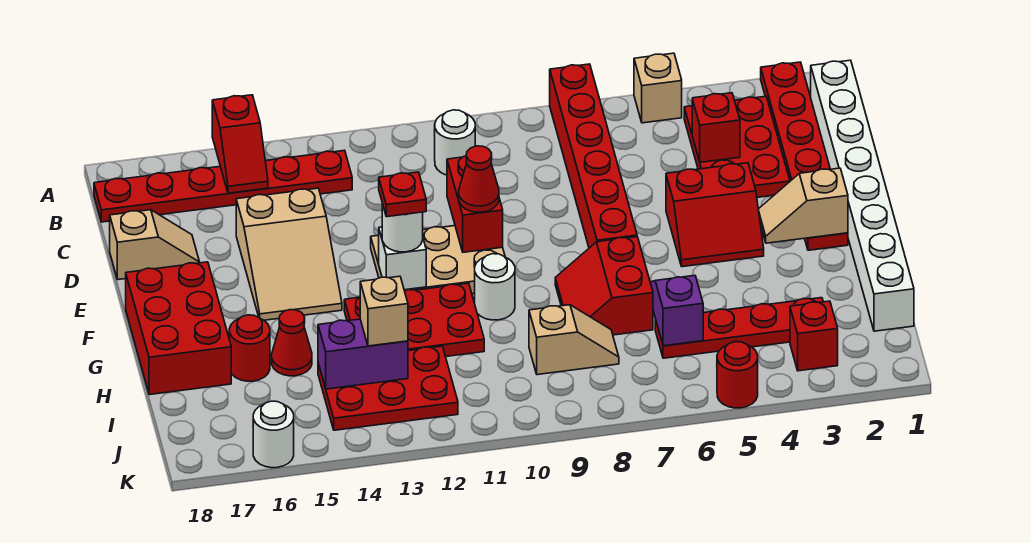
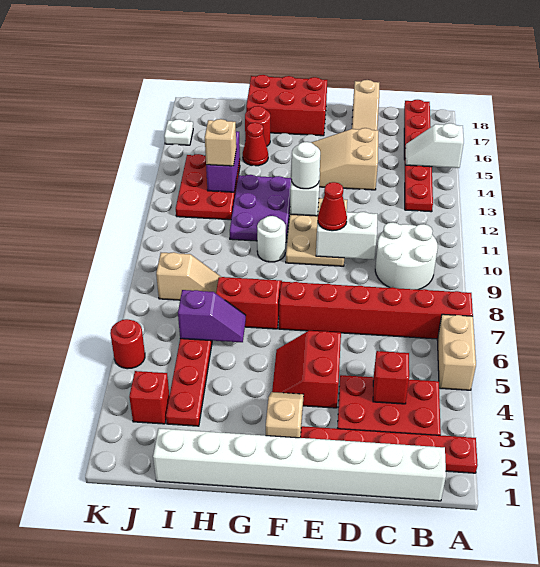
tan 1x1 brick [634,53,682,123] -> tan 1x2 brick [437,314,476,390]
red 1x2 slope [212,95,268,193] -> white 1x2 slope [405,123,464,168]
white 1x1 round brick [434,110,475,175] -> white 2x2 round brick [375,223,438,290]
red 1x2 brick [447,156,503,252] -> white 1x2 brick [316,211,377,260]
red 1x1 plate [379,172,426,217] -> none
red 2x3 plate [344,283,484,357] -> purple 2x3 plate [230,175,291,242]
tan 1x2 slope [529,305,619,375] -> tan 1x2 slope turned to [156,252,221,300]
white 1x1 round brick [253,401,294,468] -> white 1x1 plate [164,119,193,145]

